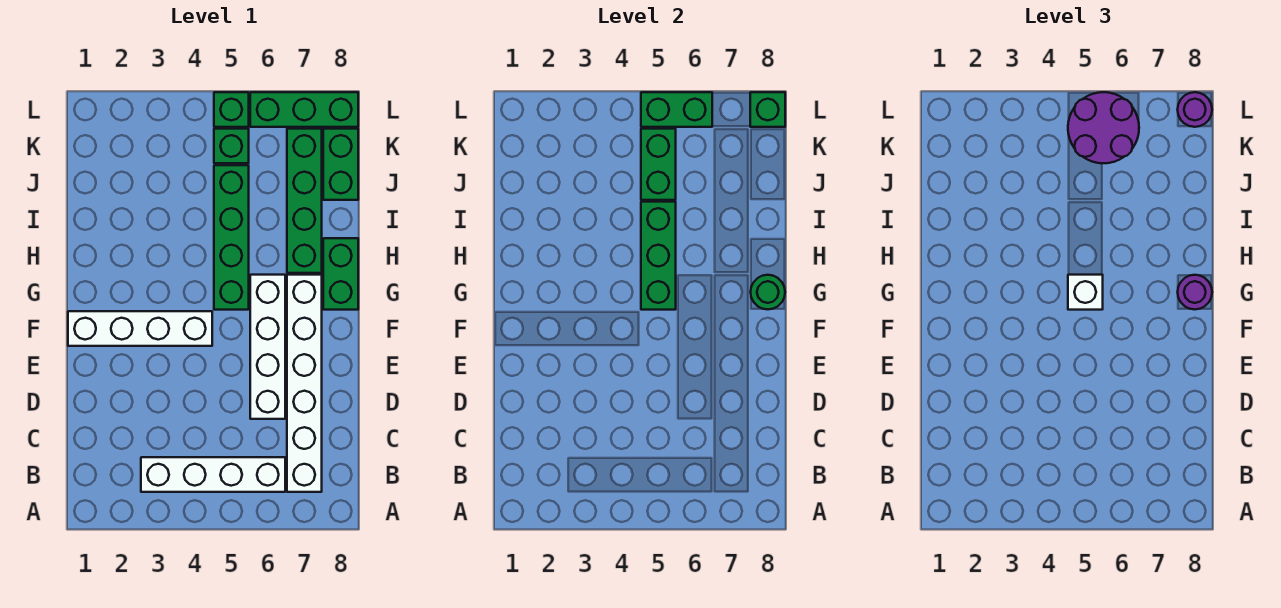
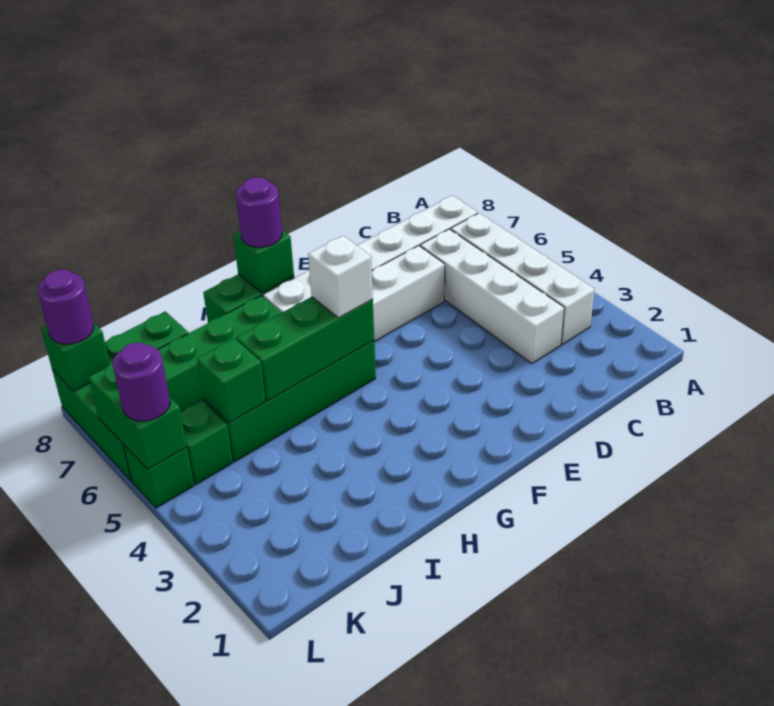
white 1x4 brick [68,311,212,346] -> white 1x4 brick moved to [420,229,564,364]
green 1x1 round brick [751,275,785,309] -> green 1x1 brick [233,230,294,293]
green 1x2 brick [641,129,676,200] -> green 1x1 brick [197,338,266,423]
purple 2x2 round brick [1068,92,1139,163] -> purple 1x1 round brick [113,343,170,421]

